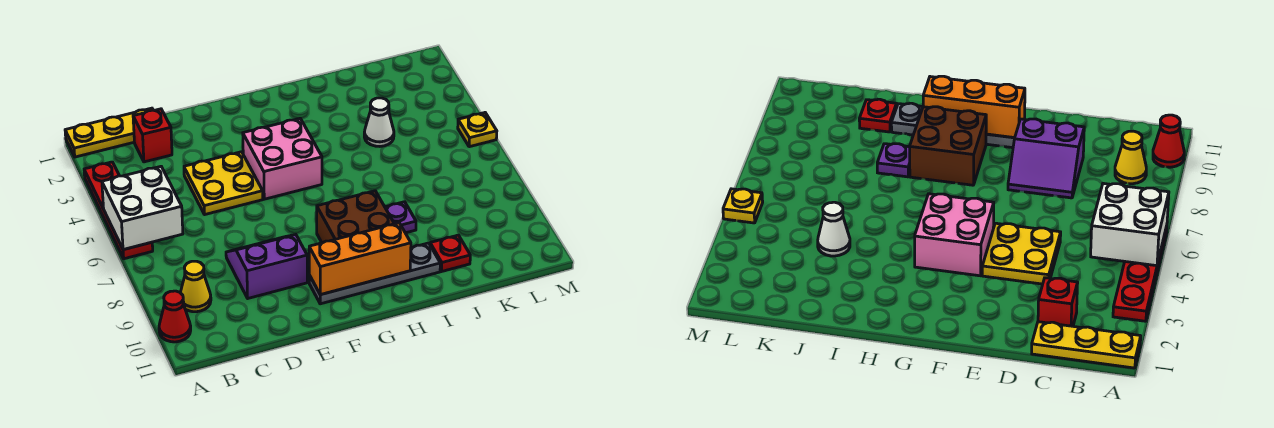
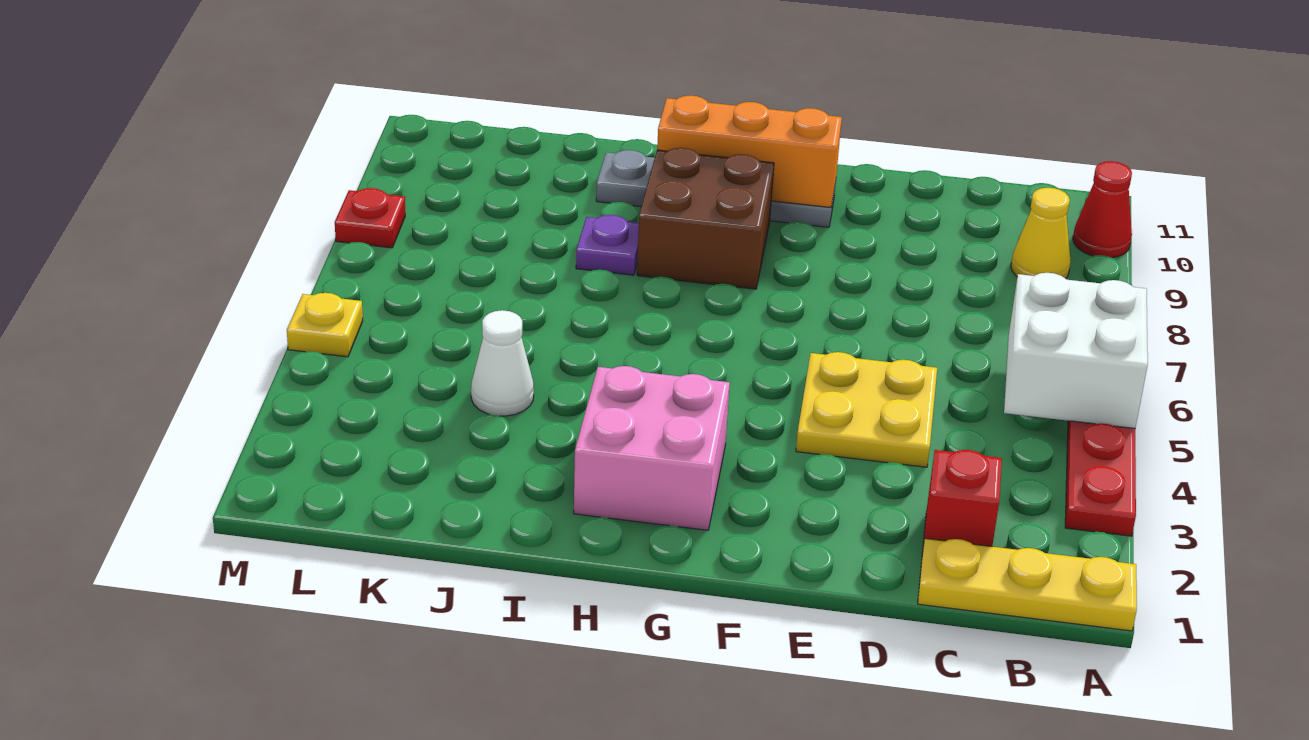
purple 2x2 slope [226,235,307,298] -> none
pink 2x2 brick [243,118,322,199] -> pink 2x2 brick moved to [574,366,730,530]
red 1x1 plate [430,235,470,271] -> red 1x1 plate moved to [335,188,405,248]

